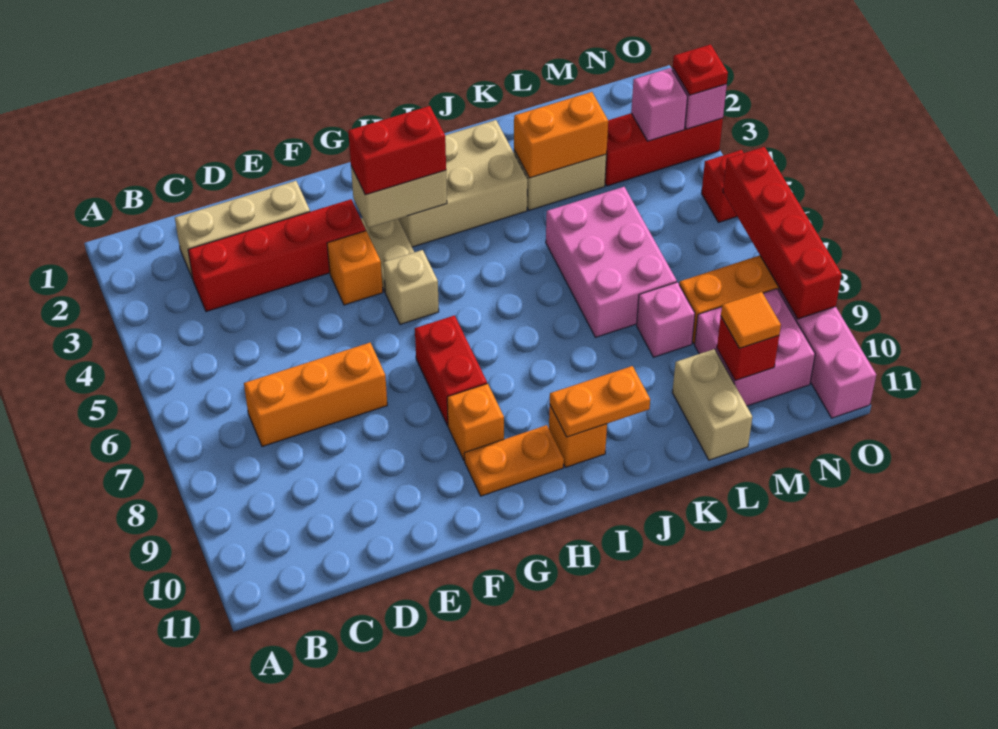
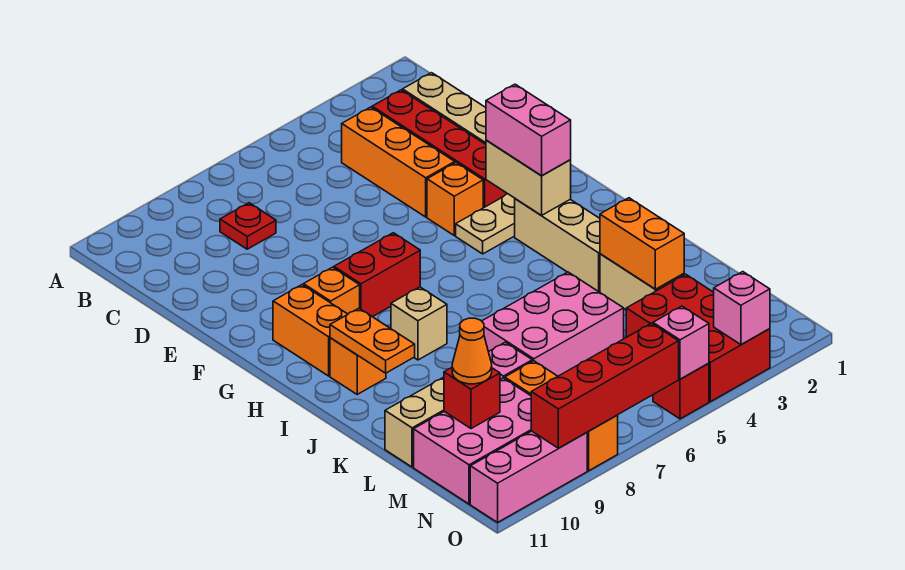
orange 1x3 brick [244,343,387,447] -> orange 1x3 brick moved to [342,107,455,217]
red 1x2 brick [348,106,446,195] -> pink 1x2 brick [486,84,571,176]
tan 1x1 brick [384,250,439,324] -> tan 1x1 brick moved to [391,287,447,360]
orange 1x2 plate [464,425,564,496] -> orange 1x2 brick [273,285,348,376]
tan 2x3 brick [399,120,527,247] -> tan 1x3 brick [515,199,600,292]
red 1x3 brick [605,113,723,186] -> red 2x3 brick [626,274,770,402]
pink 2x2 brick [695,289,815,406] -> pink 2x3 brick [414,378,531,504]
orange 1x1 tile [721,292,781,348] -> orange 1x1 cone [452,318,492,384]
pink 1x1 brick [631,68,688,141] -> pink 1x1 brick moved to [653,306,709,379]
red 1x1 plate [673,44,728,95] -> red 1x1 plate moved to [220,203,276,249]

